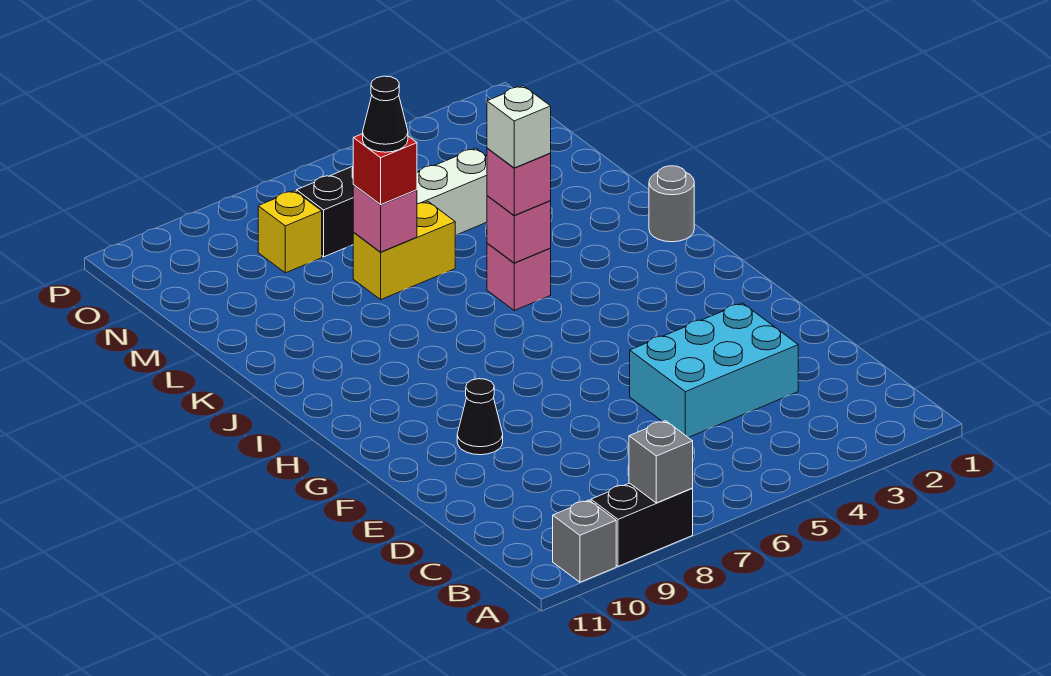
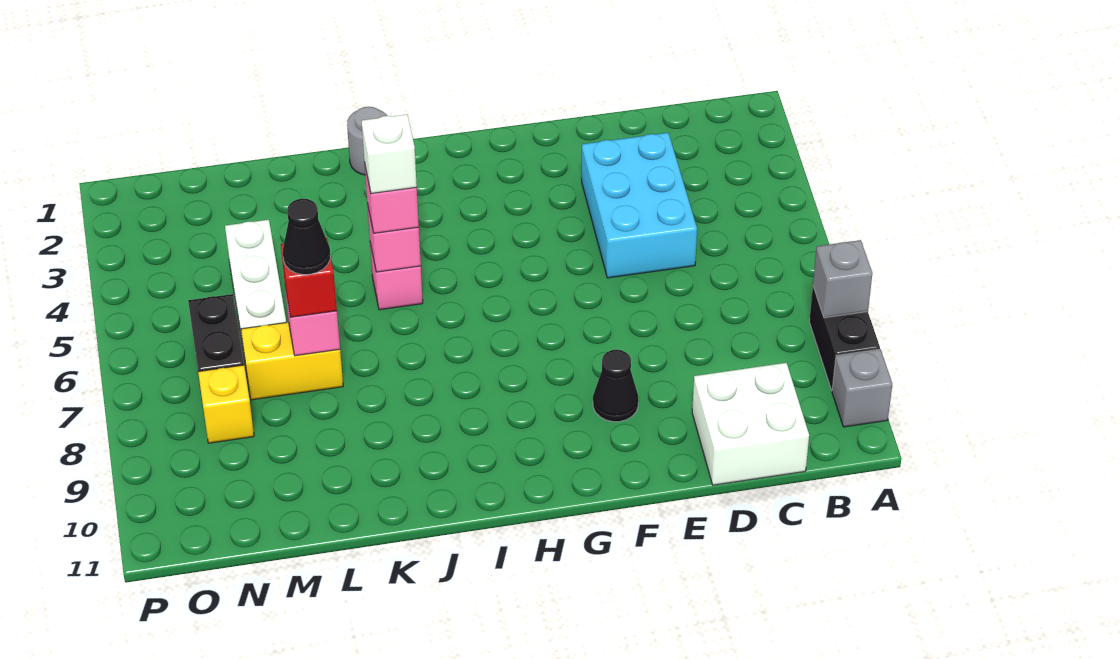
none -> white 2x2 brick [692,363,809,485]
yellow 1x2 brick [353,202,455,299] -> yellow 1x2 brick turned to [241,322,343,400]

